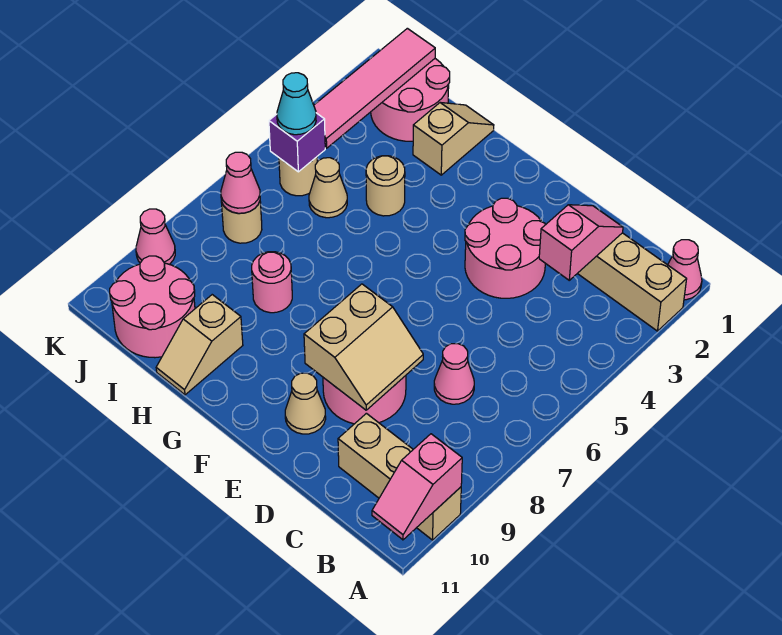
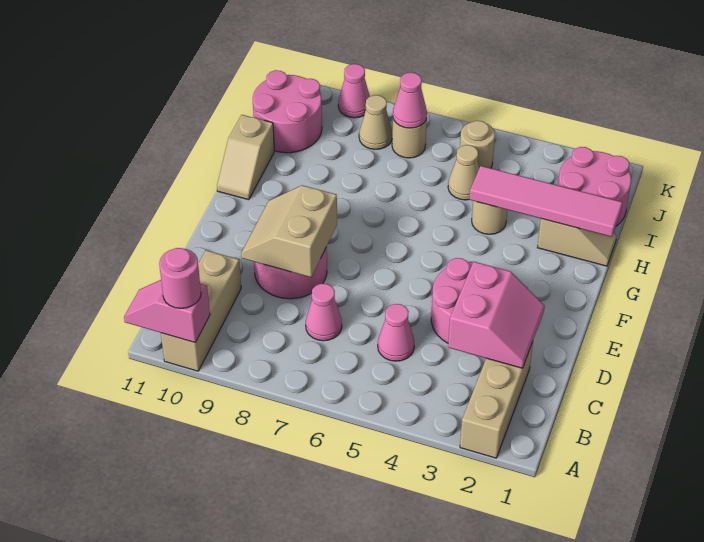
pink 1x1 cone [668,240,702,300] -> pink 1x1 cone moved to [378,304,414,361]
pink 1x2 slope [539,205,623,280] -> pink 2x2 slope [448,262,545,368]
tan 2x2 slope [304,284,423,410] -> tan 2x2 slope turned to [241,185,337,277]
tan 1x1 cone [285,373,326,434] -> tan 1x1 cone moved to [359,95,392,149]
pink 1x1 round brick [252,252,292,313] -> pink 1x1 round brick moved to [159,248,201,309]
tan 1x2 slope [156,295,243,395] -> tan 1x2 slope turned to [217,115,274,200]
pink 1x4 tile [314,28,435,148] -> pink 1x4 tile moved to [469,166,622,237]
purple 1x1 brick [269,113,325,172] -> none
cyan 1x1 cone [277,73,316,135] -> none

